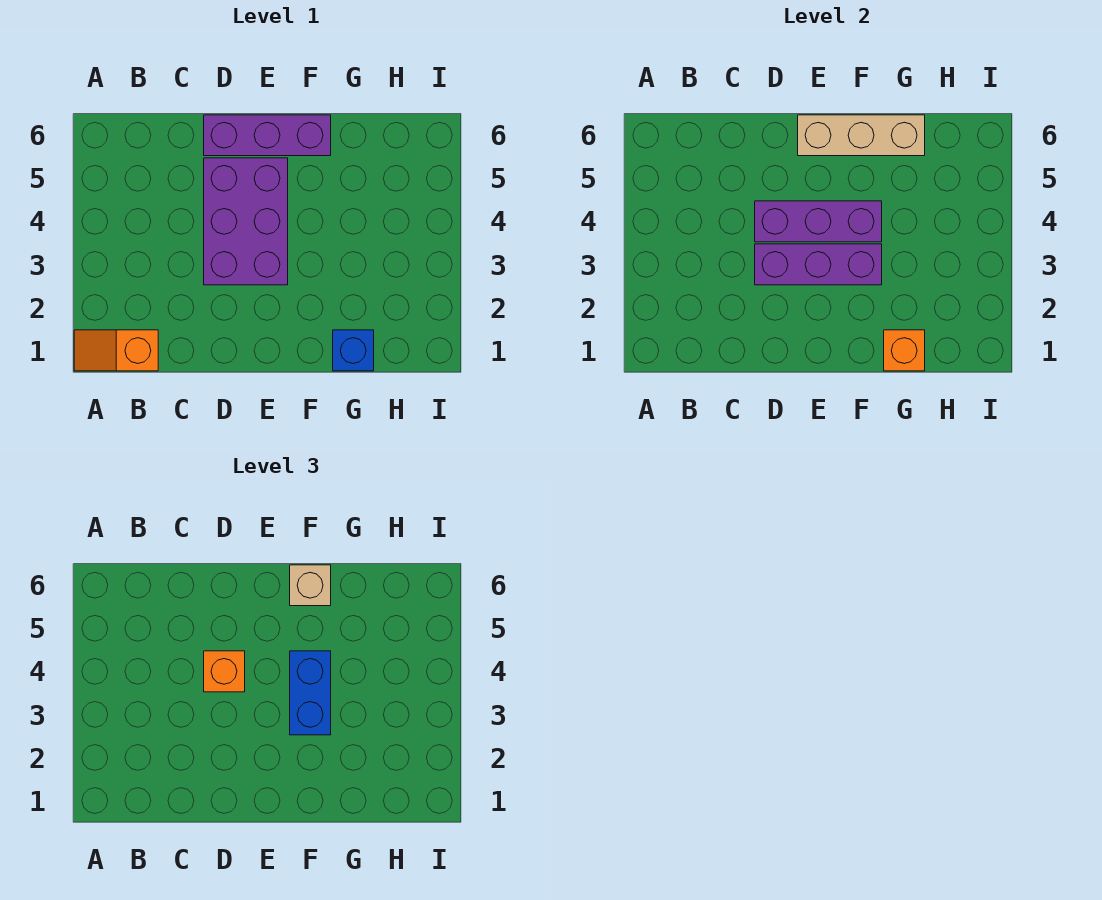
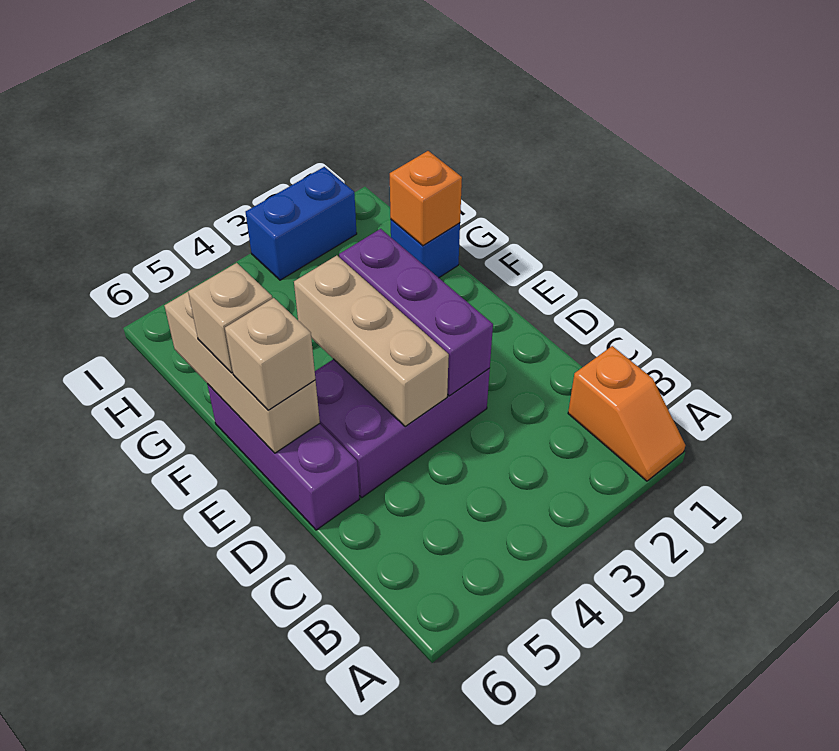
purple 1x3 brick [755,201,882,242] -> tan 1x3 brick [294,255,449,427]
orange 1x1 brick [204,651,245,692] -> none
none -> tan 1x1 brick [225,298,315,410]
blue 1x2 brick [290,651,331,735] -> blue 1x2 brick moved to [246,167,357,280]

